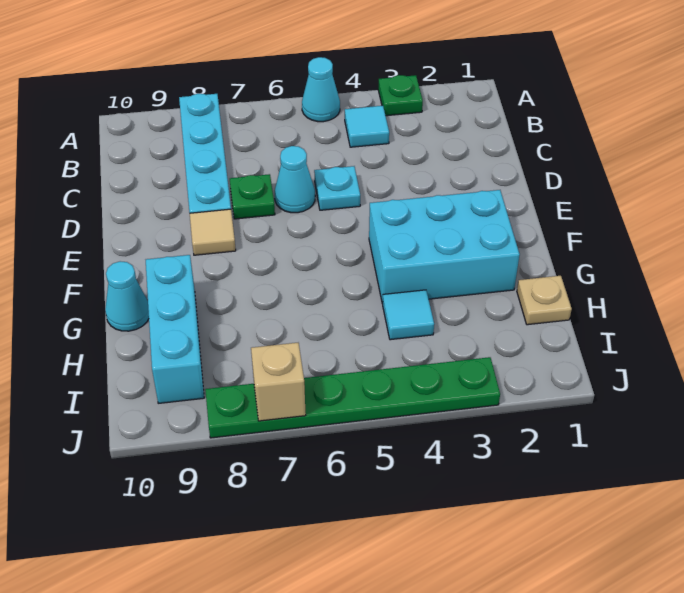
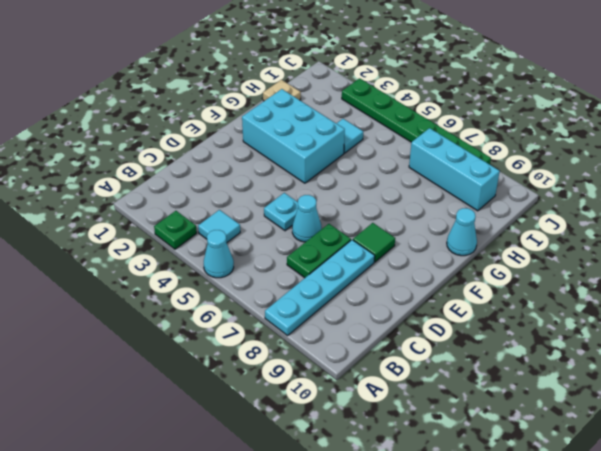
green 1x1 plate [230,174,275,219] -> green 1x2 plate [287,224,351,278]
tan 1x1 tile [190,209,236,255] -> green 1x1 tile [353,223,395,262]
cyan 1x3 brick [146,255,204,403] -> cyan 1x3 brick turned to [409,128,500,211]
tan 1x1 brick [251,343,306,421] -> none

